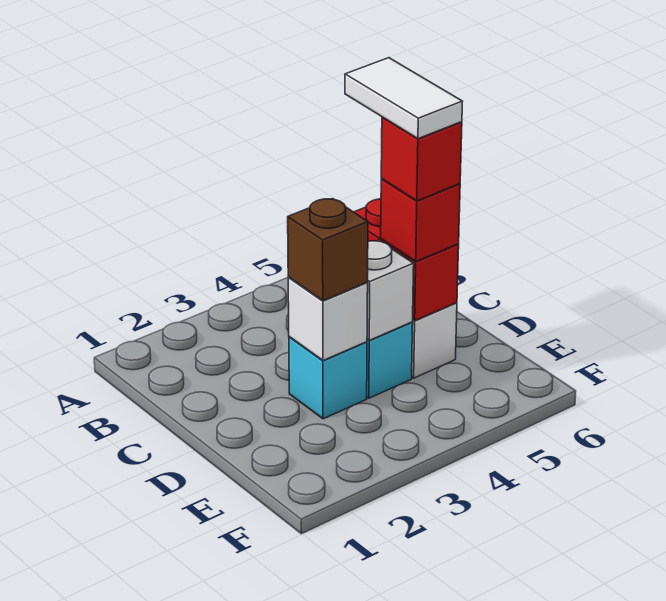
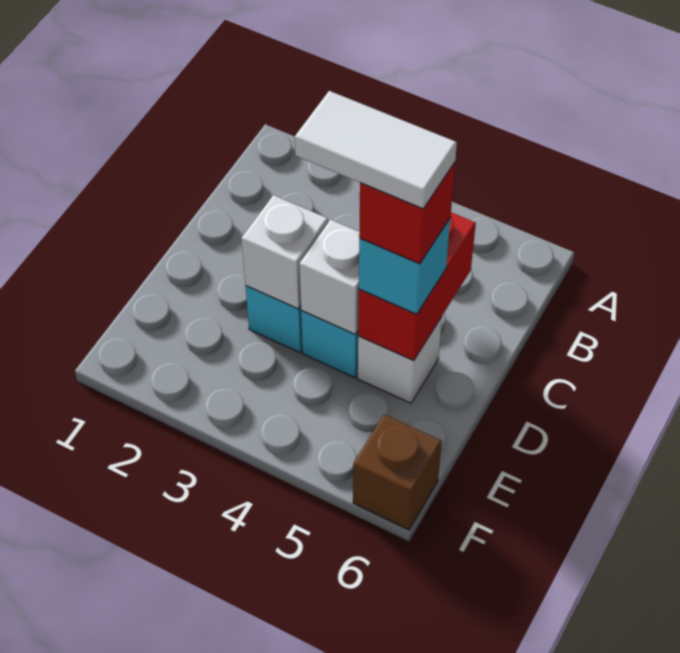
white 1x2 tile [345,58,463,139] -> white 1x2 tile turned to [295,91,457,209]
brown 1x1 brick [288,199,368,301] -> brown 1x1 brick moved to [353,414,442,530]
red 1x1 brick [381,179,460,261] -> cyan 1x1 brick [359,219,450,314]

